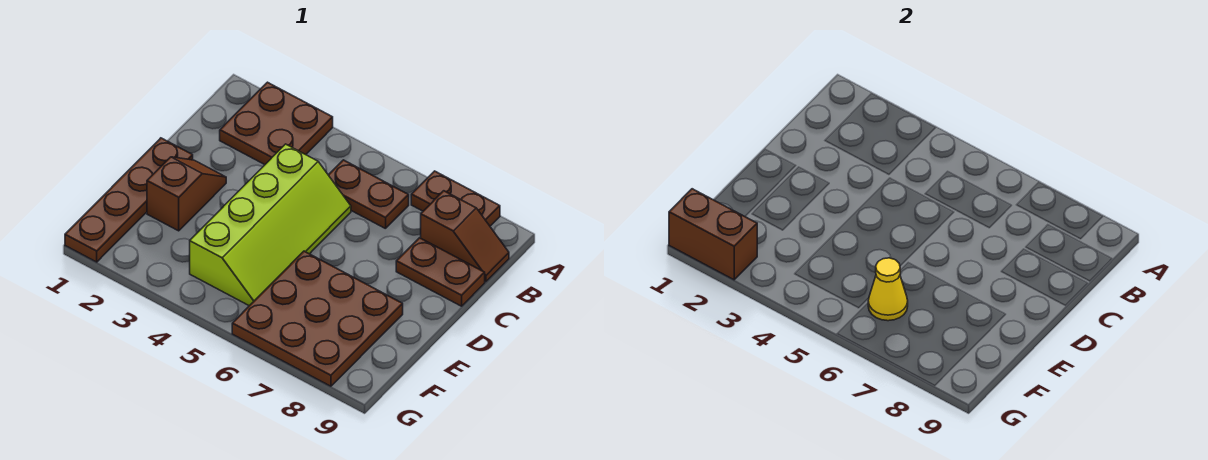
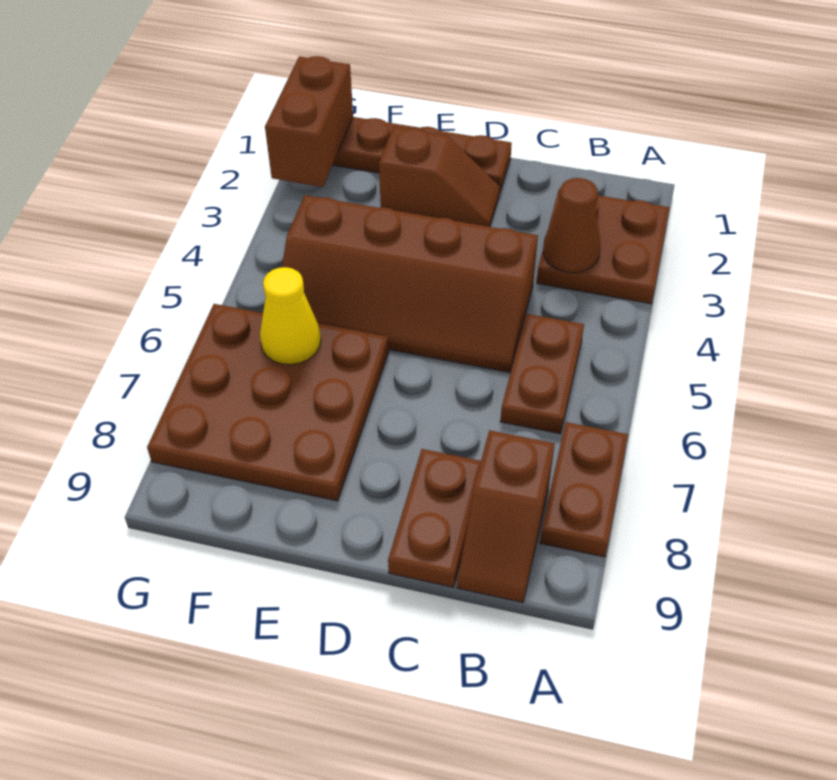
none -> brown 1x1 cone [543,178,600,273]
lime 2x4 slope [190,144,351,306] -> brown 2x4 slope [282,195,538,372]

